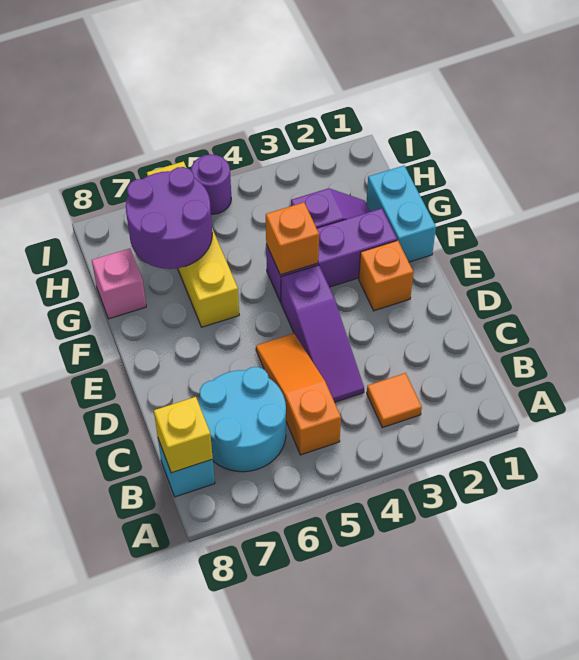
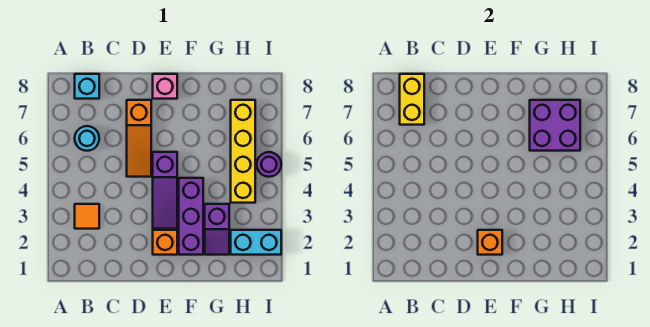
orange 1x3 slope [256,333,341,455] -> orange 1x3 slope turned to [127,100,151,177]
cyan 2x2 round brick [199,367,286,472] -> cyan 1x1 round brick [75,126,99,151]
yellow 1x1 brick [154,397,213,473] -> yellow 1x2 brick [400,74,424,125]
purple 1x3 slope [281,265,364,402] -> purple 1x3 slope turned to [153,152,177,229]
cyan 1x2 brick [366,166,436,262] -> cyan 1x2 brick moved to [231,230,281,255]
orange 1x1 brick [266,202,319,275] -> orange 1x1 brick moved to [478,230,502,255]
yellow 1x4 brick [147,161,239,327] -> yellow 1x4 brick turned to [231,100,255,203]
purple 2x2 round brick [126,167,212,269] -> purple 2x2 brick [530,100,580,151]
pink 1x1 brick [92,248,146,319] -> pink 1x1 brick moved to [153,74,177,99]

